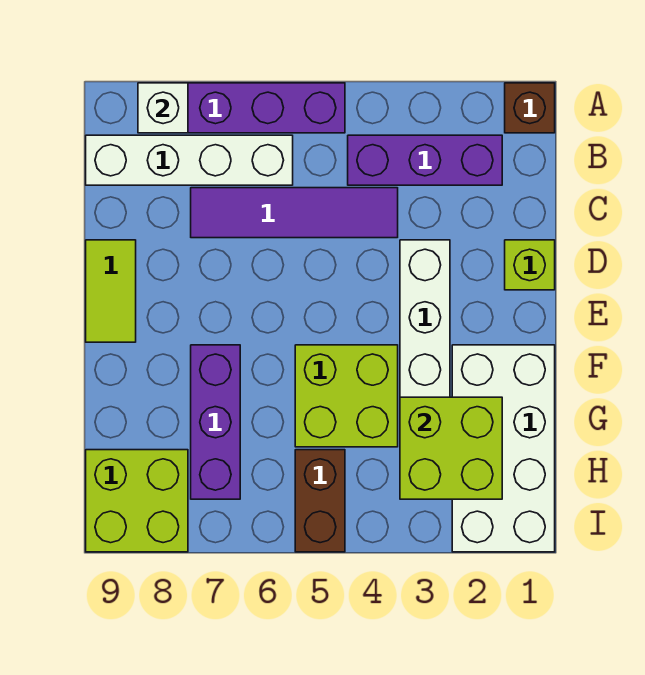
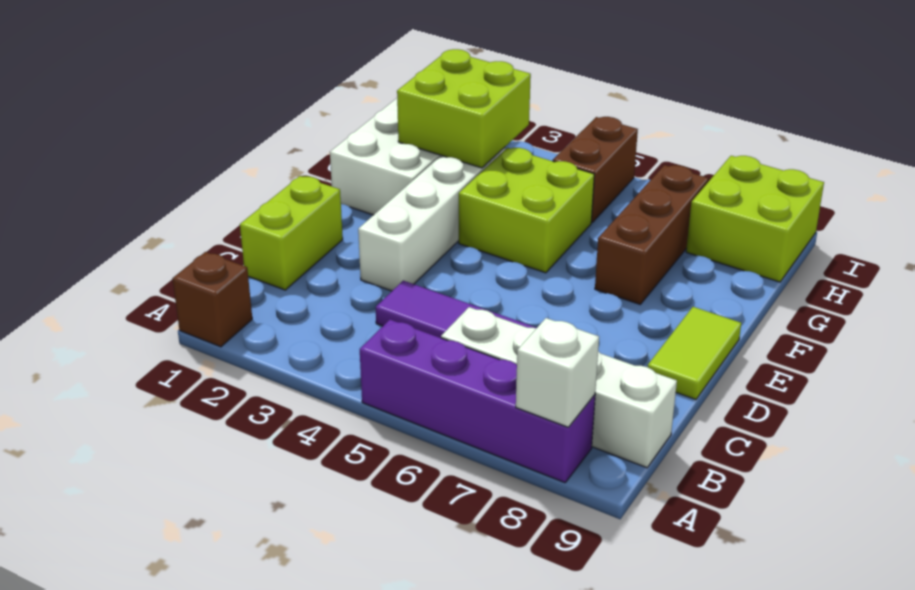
purple 1x3 brick [348,135,502,185] -> none
lime 1x1 brick [505,240,555,290] -> lime 1x2 brick [240,176,343,290]
purple 1x3 brick [191,345,240,499] -> brown 1x3 brick [595,165,709,304]

